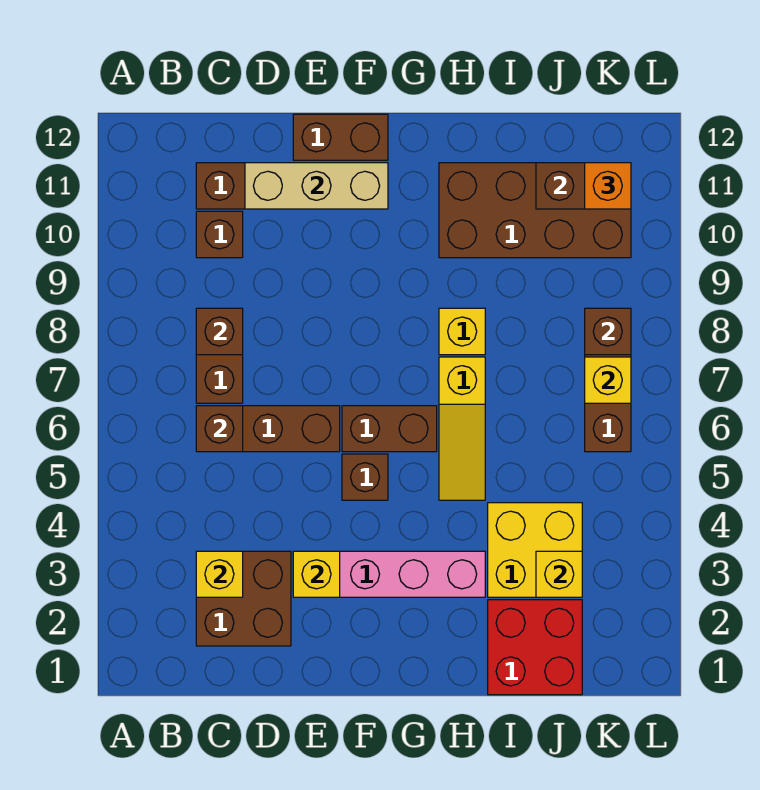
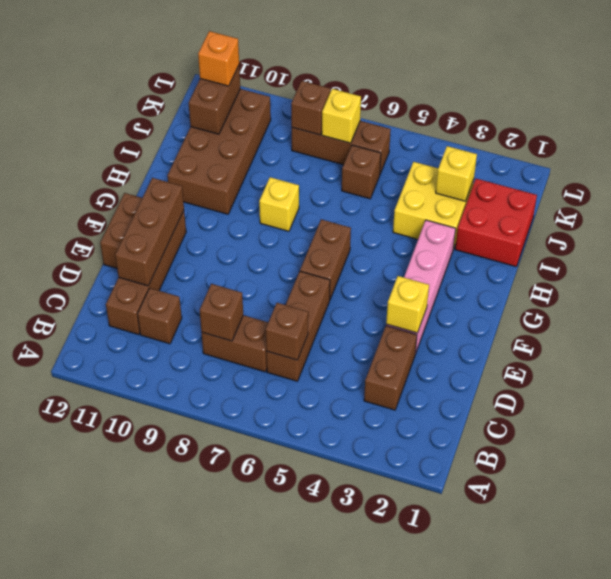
brown 2x2 brick [196,551,291,646] -> brown 1x2 brick [364,326,417,410]
yellow 1x1 brick [196,551,243,597] -> none
tan 1x3 brick [245,163,388,209] -> brown 1x3 brick [115,178,184,286]
brown 1x1 brick [342,454,388,500] -> brown 1x1 brick moved to [342,145,381,199]
yellow 1x3 slope [439,357,485,500] -> none

